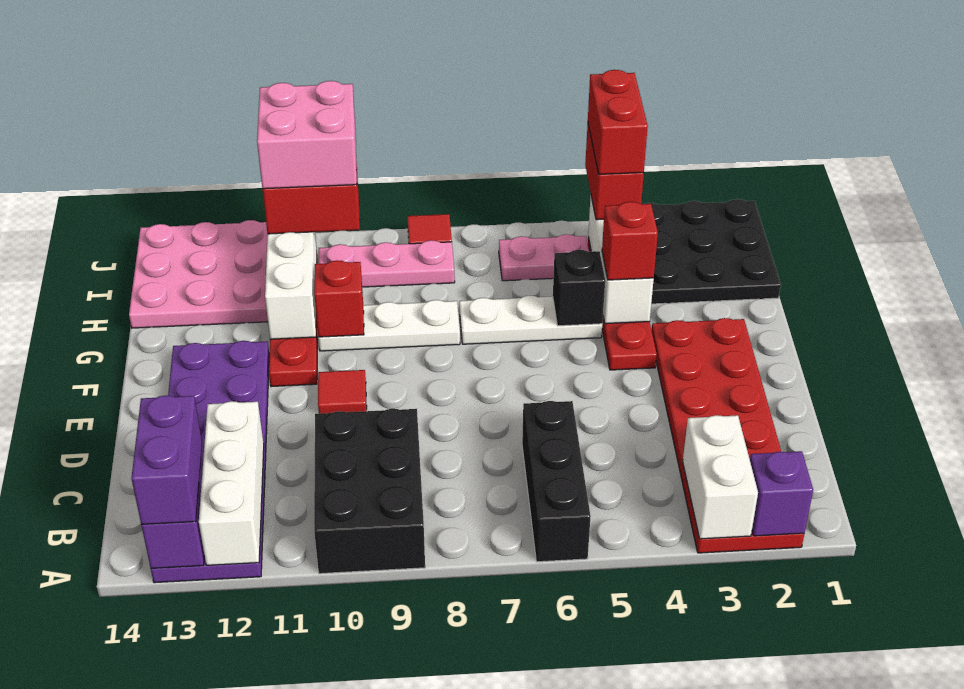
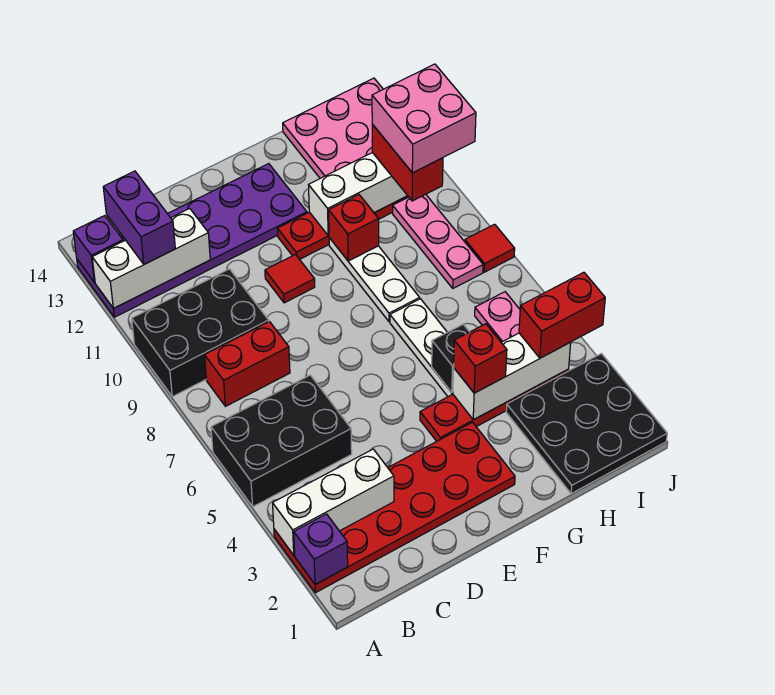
white 1x2 brick [683,415,758,539] -> white 1x3 brick [273,449,394,555]
black 1x3 brick [522,401,591,562] -> black 2x3 brick [211,375,352,507]
purple 1x2 brick [131,396,202,525] -> purple 1x2 brick turned to [103,171,175,264]
red 1x2 brick [588,70,648,174] -> red 1x2 brick moved to [205,322,290,406]

